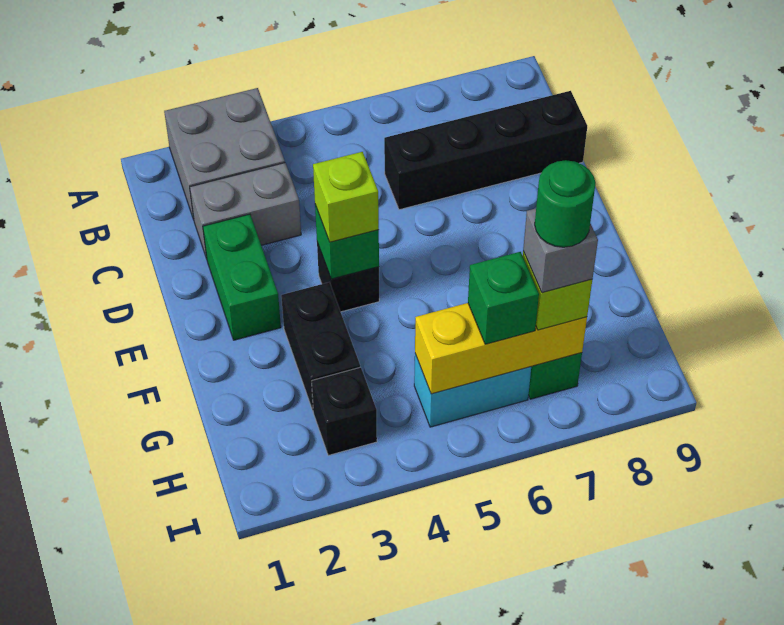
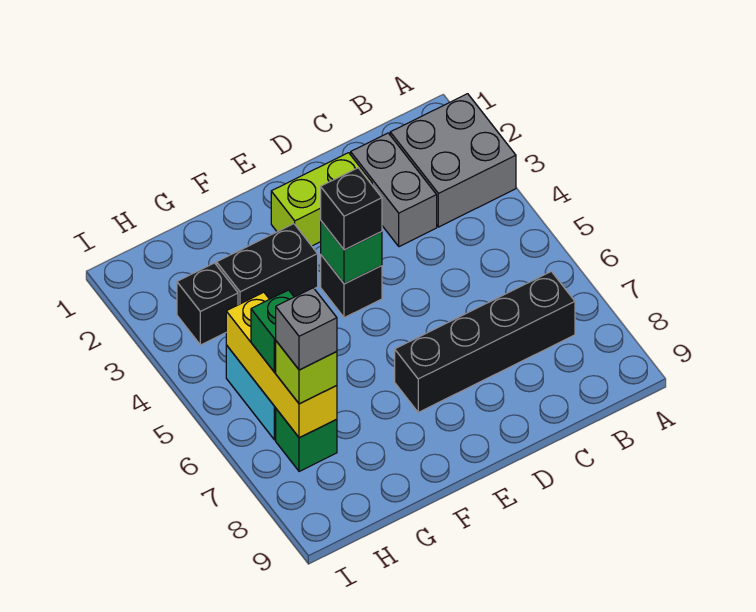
black 1x4 brick [384,91,587,210] -> black 1x4 brick turned to [395,271,575,412]
green 1x2 brick [203,214,281,340] -> lime 1x2 brick [271,153,372,246]
lime 1x1 brick [313,152,379,242] -> black 1x1 brick [321,168,382,250]
green 1x1 round brick [535,160,596,247] -> none

